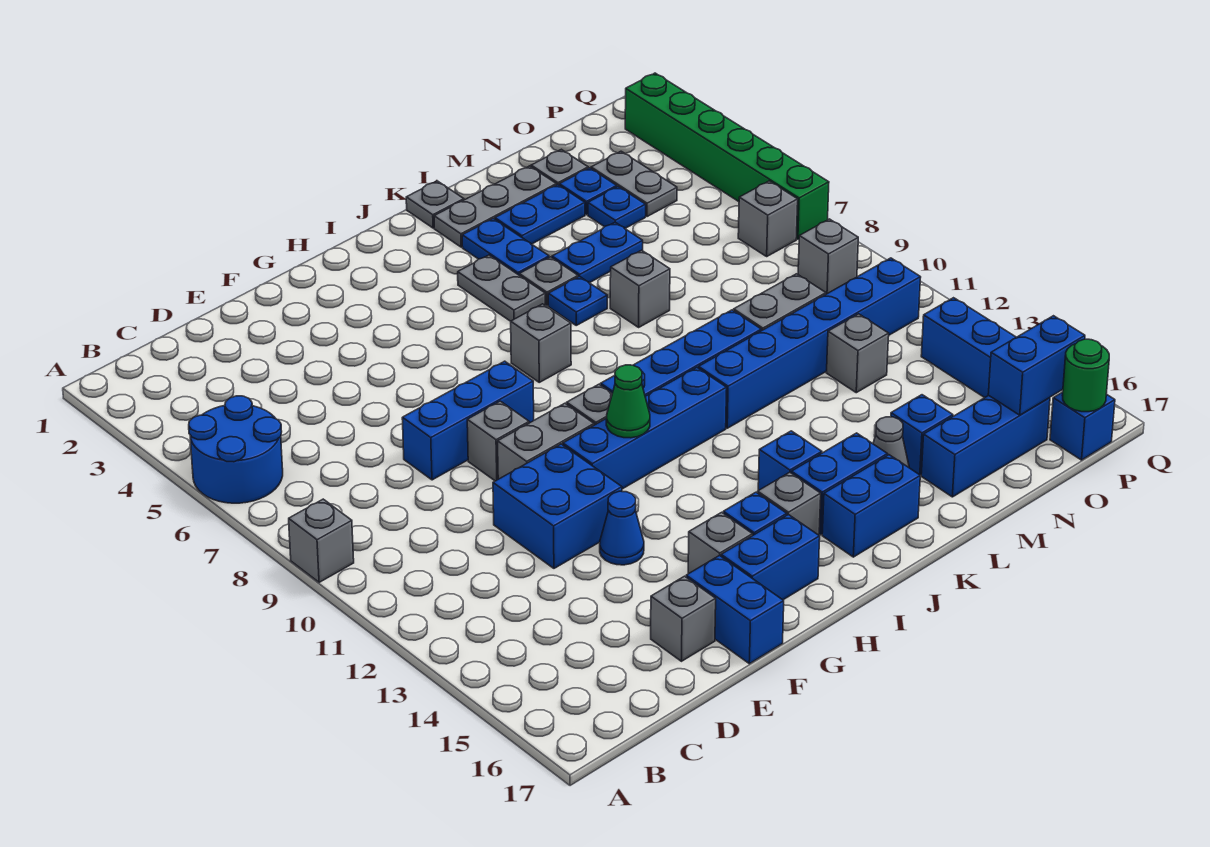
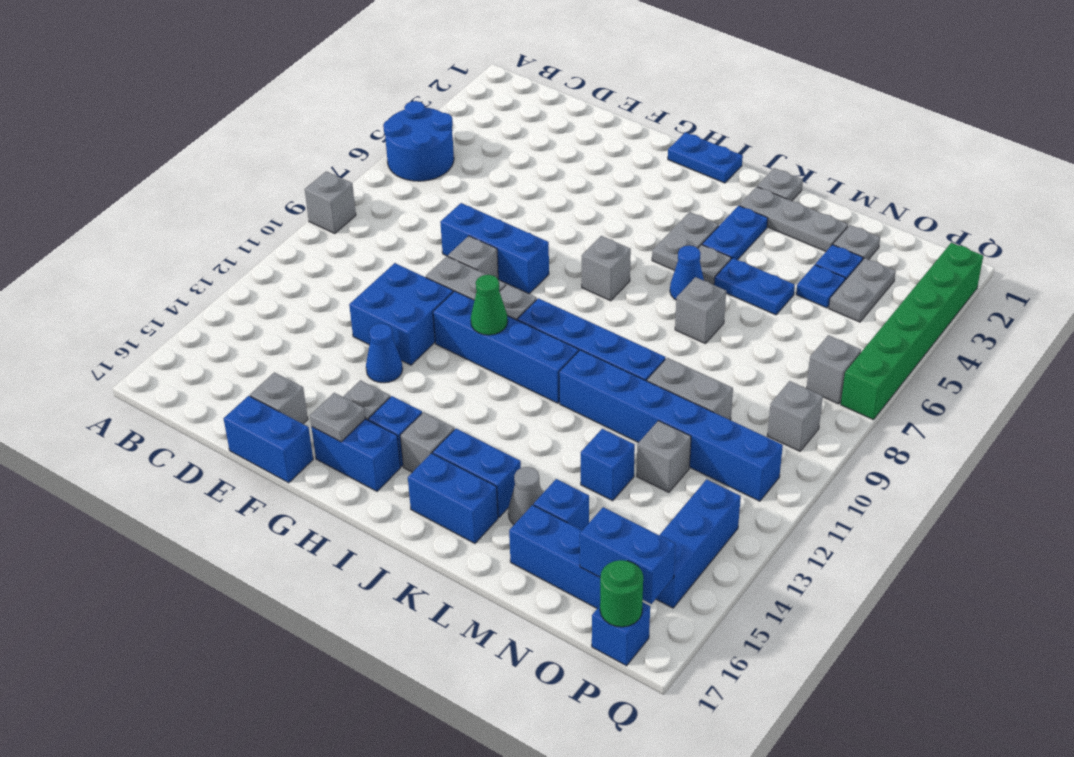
blue 1x2 brick [686,555,784,664] -> blue 1x2 brick turned to [224,396,313,483]
none -> grey 1x1 plate [310,393,365,442]
blue 1x1 brick [758,431,822,490] -> blue 1x1 brick moved to [581,429,635,501]
blue 1x1 plate [548,276,607,325] -> blue 1x1 cone [670,245,704,300]
blue 1x2 plate [495,185,585,244] -> blue 1x2 plate moved to [668,132,743,183]

